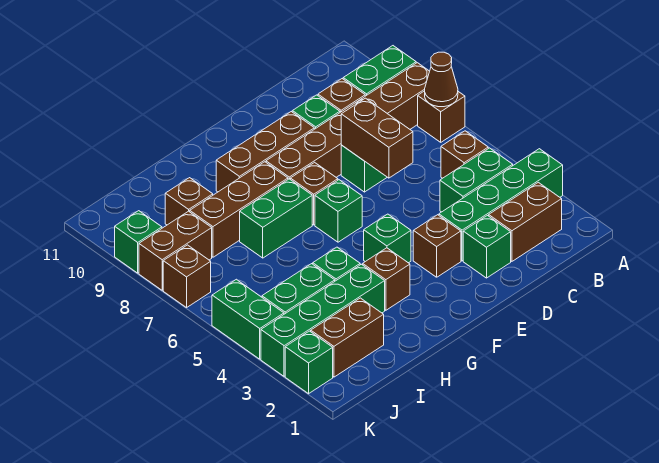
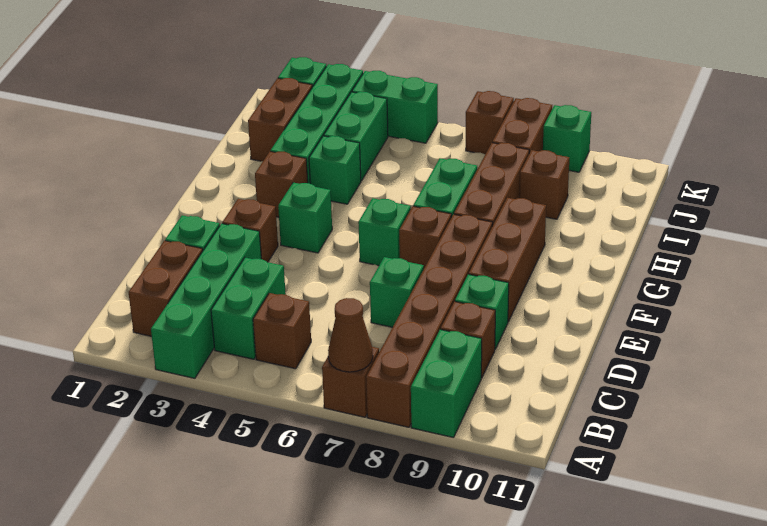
brown 1x2 brick [341,98,413,178] -> none

